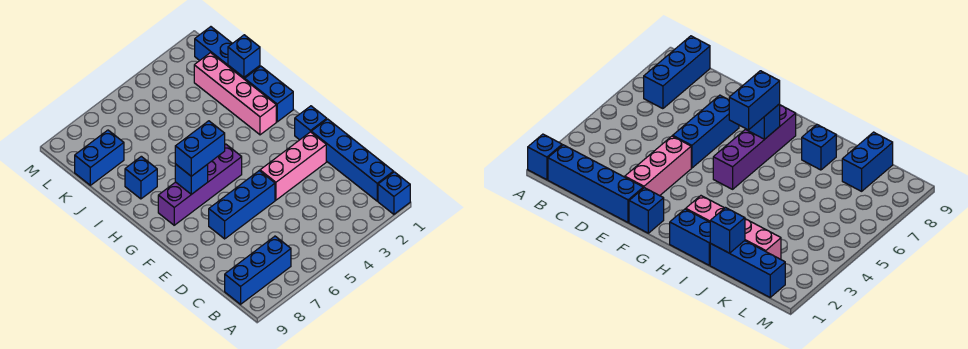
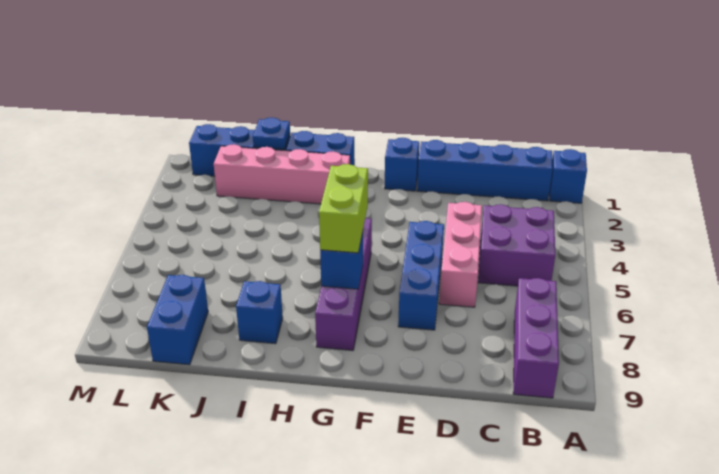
none -> purple 2x2 brick [478,204,555,286]
blue 1x3 brick [225,236,291,304] -> purple 1x3 brick [513,278,559,398]
pink 1x3 brick [260,132,326,200] -> pink 1x3 brick moved to [439,202,482,307]
blue 1x2 brick [175,121,225,176] -> lime 1x2 brick [319,164,368,253]
blue 1x1 brick [228,35,260,77] -> blue 1x1 plate [253,118,290,149]

